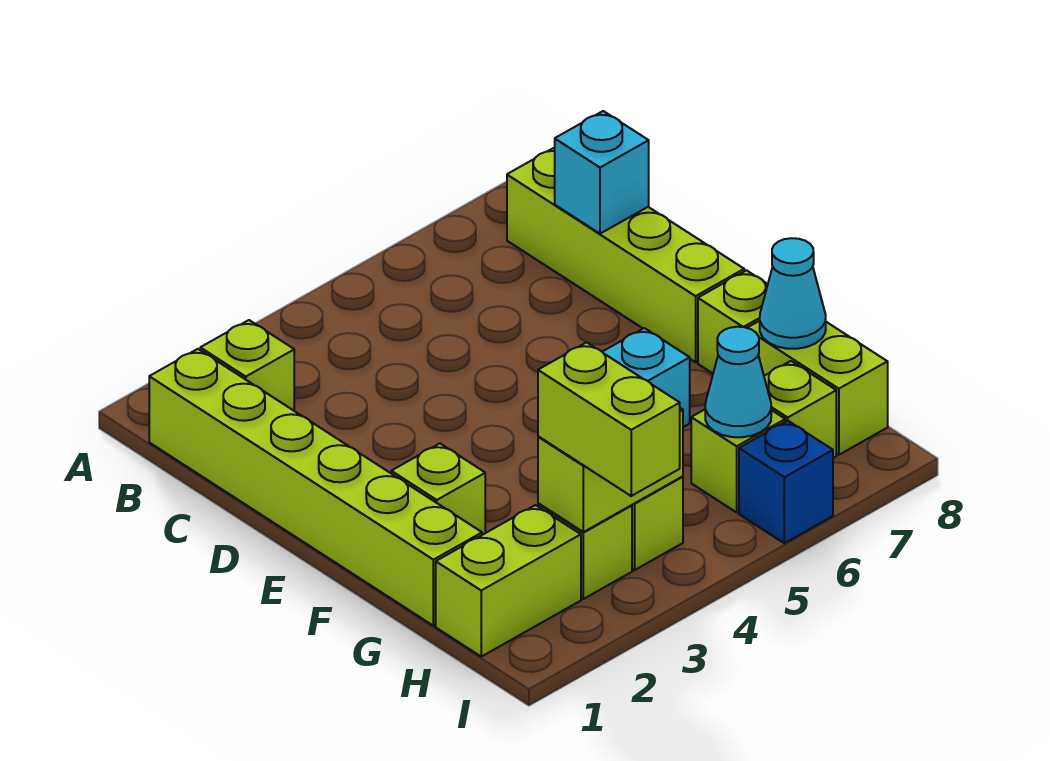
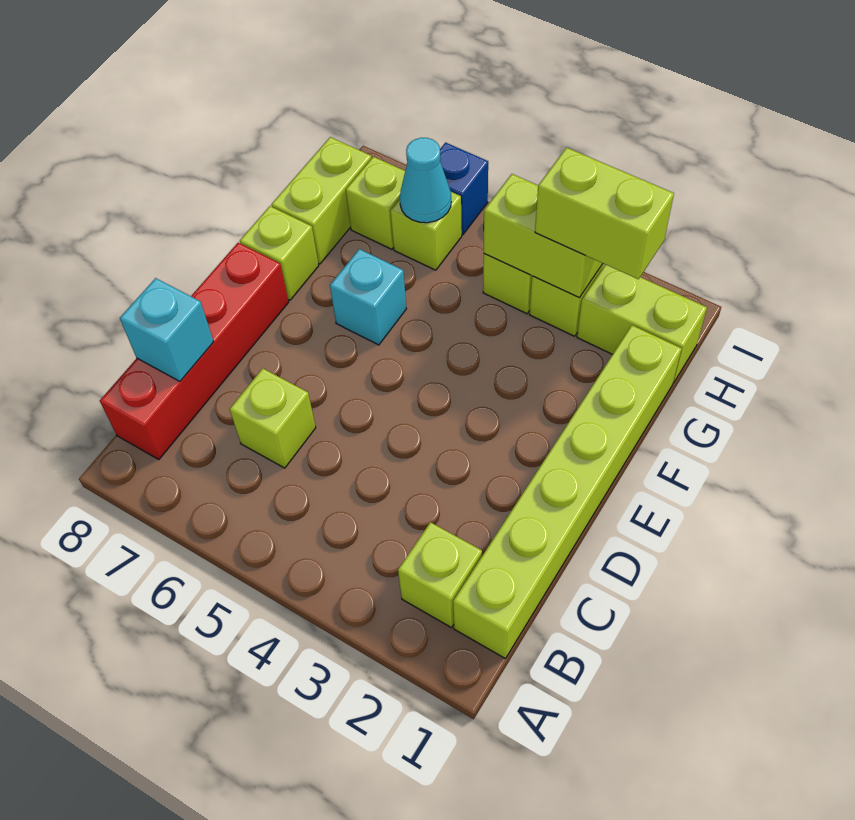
lime 1x4 brick [507,147,744,362] -> red 1x4 brick [100,243,289,459]
lime 1x1 brick [391,444,485,535] -> lime 1x1 brick moved to [230,368,316,468]
cyan 1x1 cone [760,238,826,349] -> none
lime 1x2 brick [538,342,680,496] -> lime 1x2 brick turned to [535,148,674,279]

